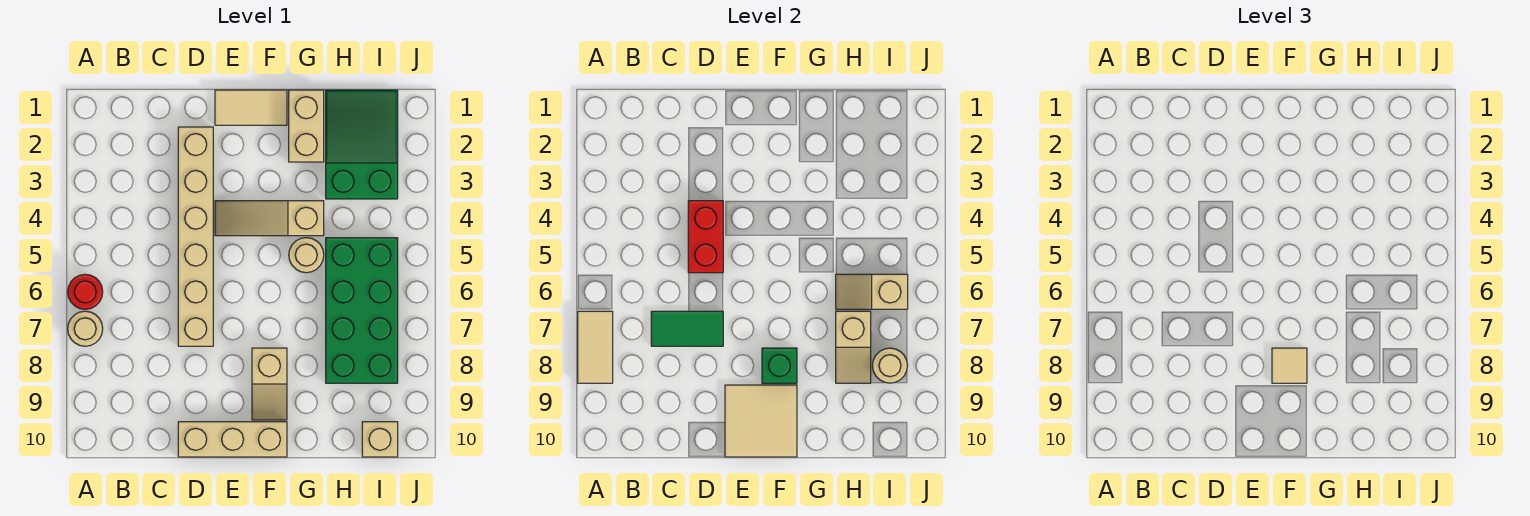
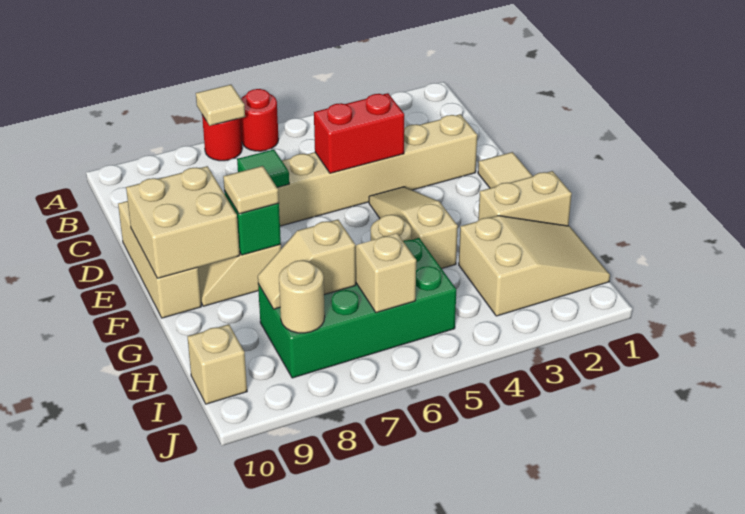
tan 1x1 round brick [68,311,103,346] -> red 1x1 round brick [202,115,242,161]
tan 1x2 tile [578,311,613,383] -> tan 1x1 tile [196,85,245,126]
green 1x2 tile [651,311,723,346] -> green 1x1 tile [237,149,289,187]
tan 2x2 tile [725,385,797,457] -> tan 2x2 brick [126,166,240,278]
green 2x3 slope [326,90,398,199] -> tan 2x3 slope [459,216,610,316]

